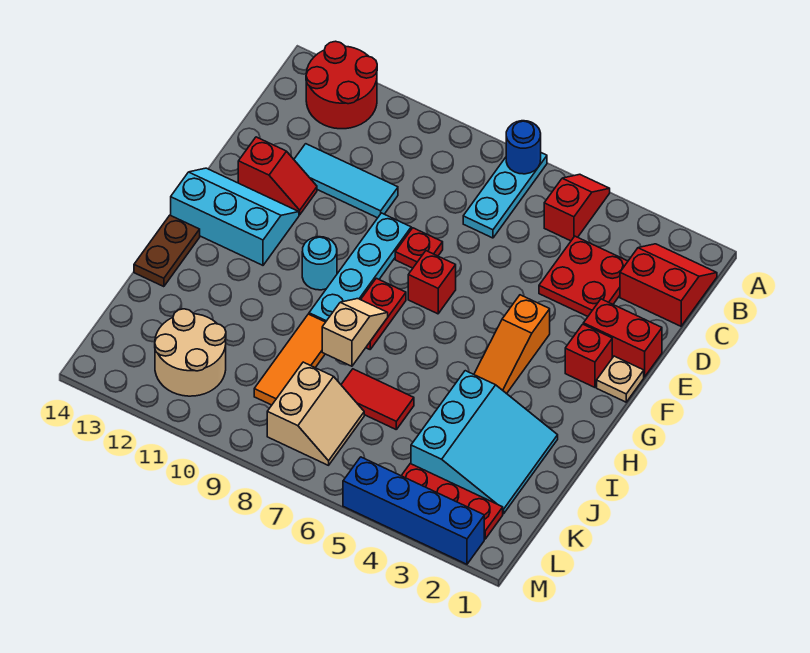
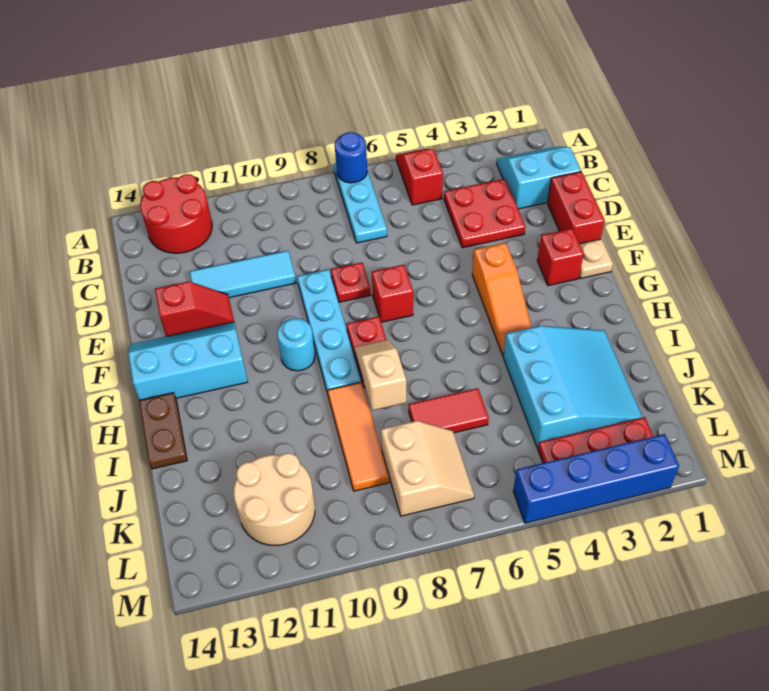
red 2x2 slope [620,244,717,326] -> cyan 2x2 slope [497,147,581,209]
red 1x2 brick [583,299,662,377] -> red 1x2 brick turned to [548,171,605,244]

